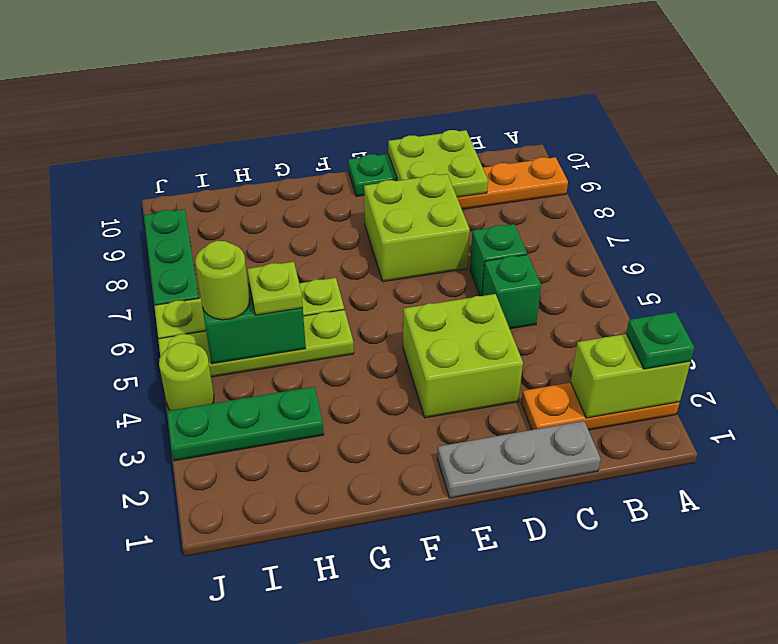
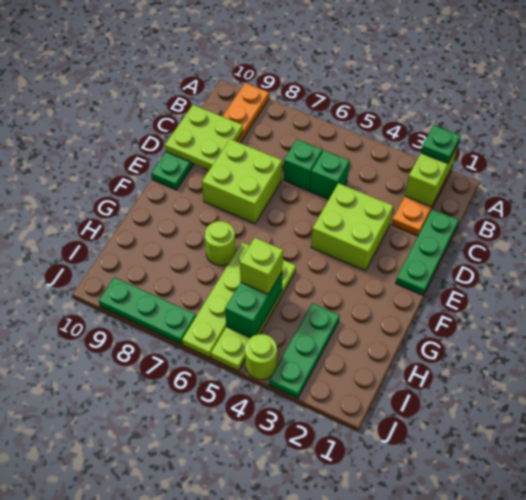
grey 1x3 plate [437,421,601,498] -> green 1x3 plate [396,209,459,295]
lime 1x1 plate [247,262,303,315] -> lime 1x1 brick [240,238,283,294]
lime 1x1 round brick [195,241,250,320] -> lime 1x1 round brick moved to [205,221,235,266]

